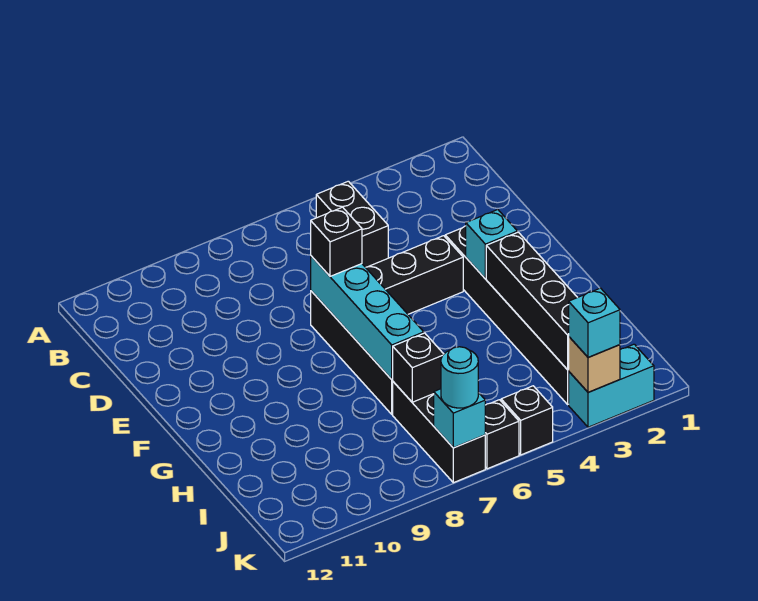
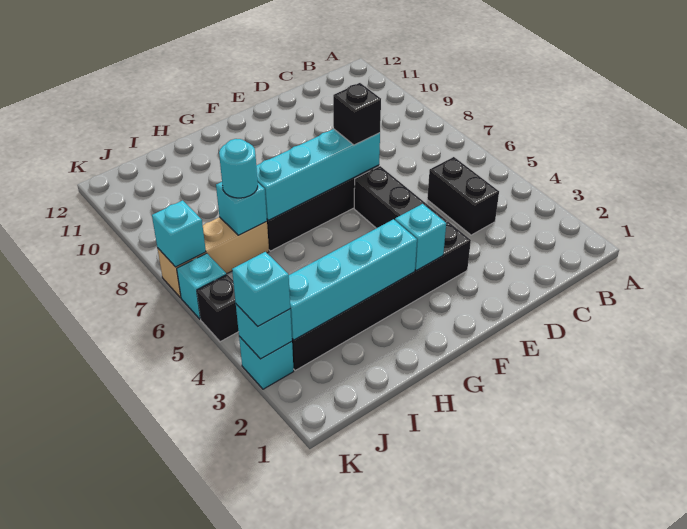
black 1x2 brick [316,181,388,267] -> black 1x2 brick turned to [427,157,499,235]
black 1x4 brick [486,232,577,370] -> cyan 1x4 brick [289,219,417,340]
black 1x3 brick [393,382,485,483] -> tan 1x3 brick [157,217,269,298]
black 1x1 brick [392,333,444,402] -> cyan 1x1 brick [216,182,267,235]
cyan 1x2 brick [569,344,654,427] -> cyan 1x1 brick [239,336,294,389]
tan 1x1 brick [569,337,620,392] -> cyan 1x1 brick [236,304,292,359]
black 1x1 brick [485,400,519,469] -> cyan 1x1 brick [177,253,226,319]
cyan 1x1 round brick [441,347,478,408] -> cyan 1x1 round brick moved to [219,139,258,198]

